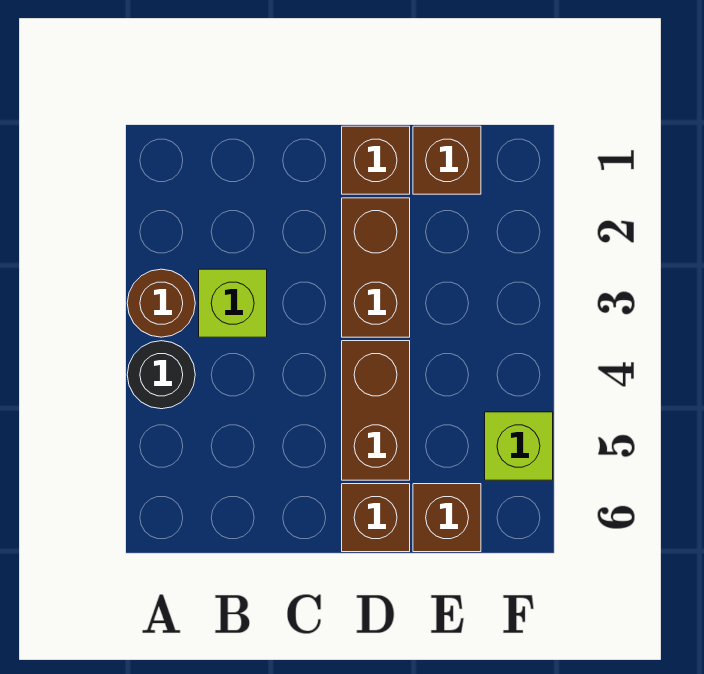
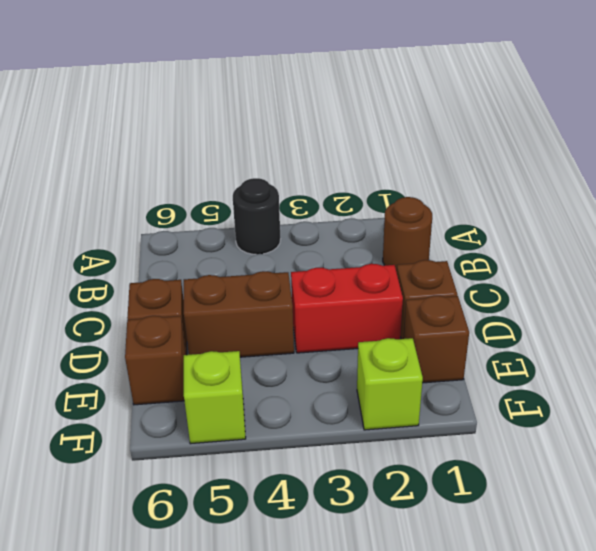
brown 1x1 round brick [127,269,195,337] -> brown 1x1 round brick moved to [383,197,432,272]
lime 1x1 brick [199,269,267,337] -> lime 1x1 brick moved to [357,338,423,430]
brown 1x2 brick [342,198,410,337] -> red 1x2 brick [291,264,403,353]

